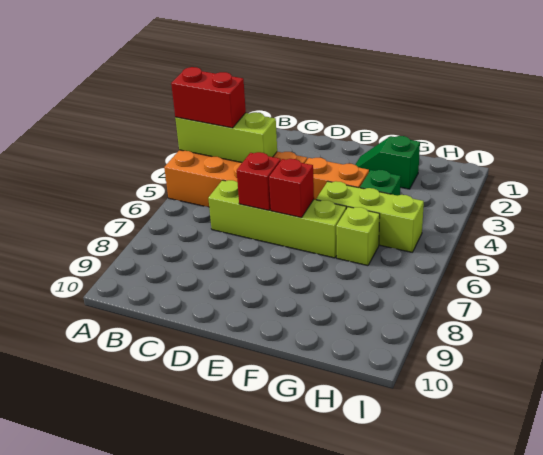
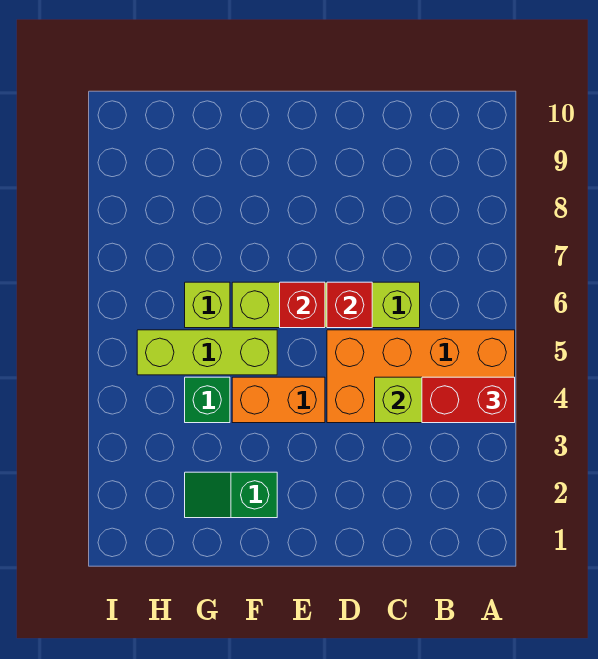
green 1x2 slope [355,136,420,189] -> green 1x2 slope turned to [185,472,277,518]

